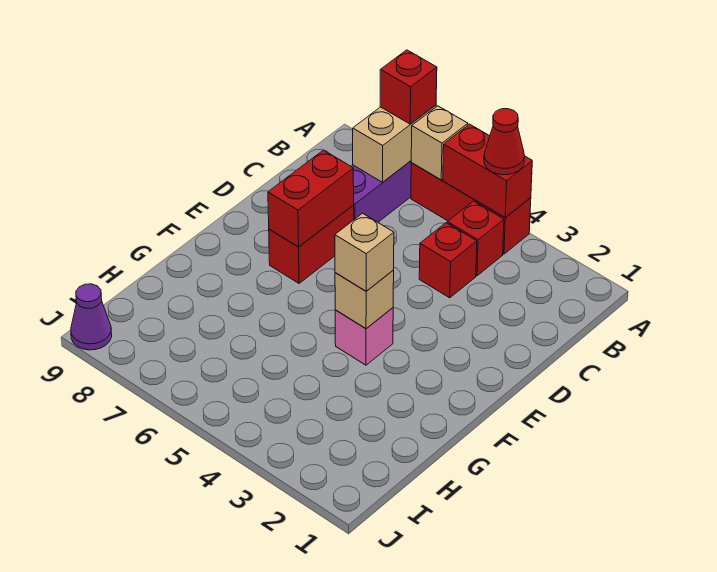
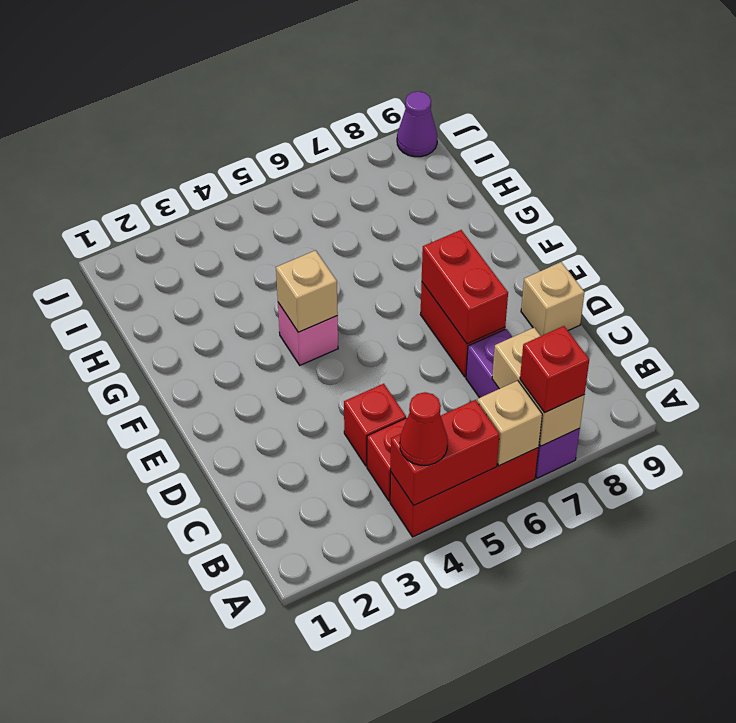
tan 1x1 brick [335,213,394,291] -> tan 1x1 brick moved to [521,262,584,336]

